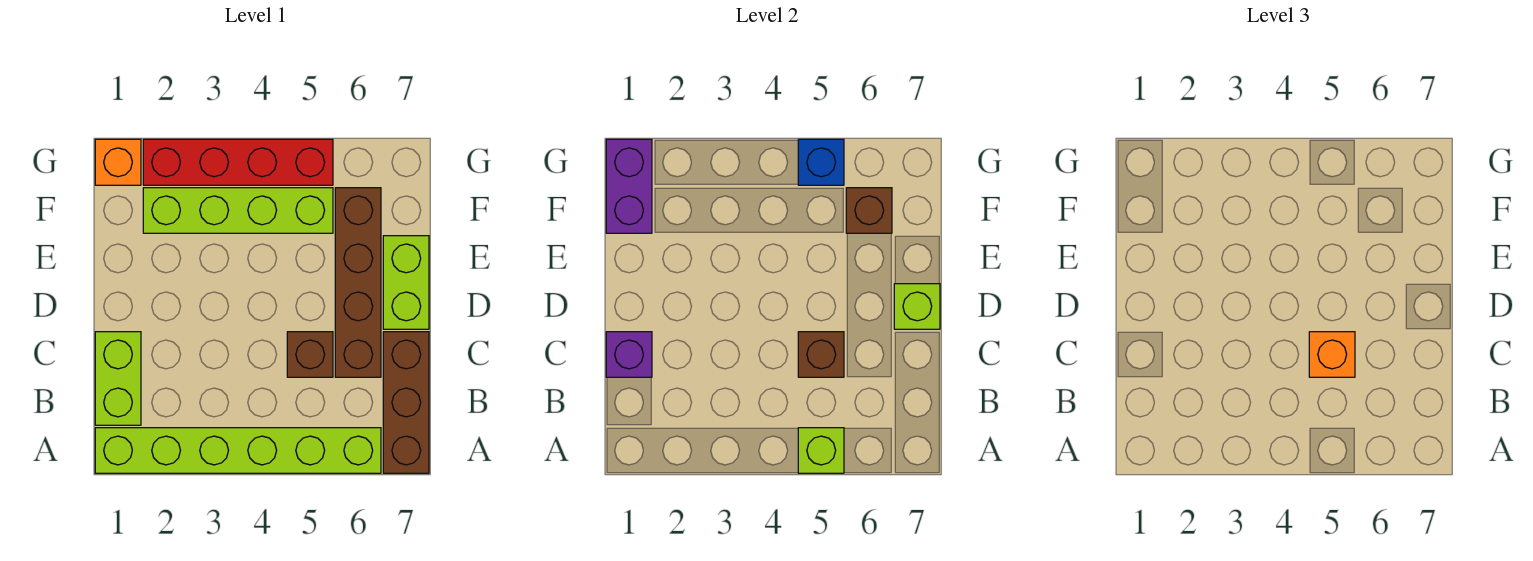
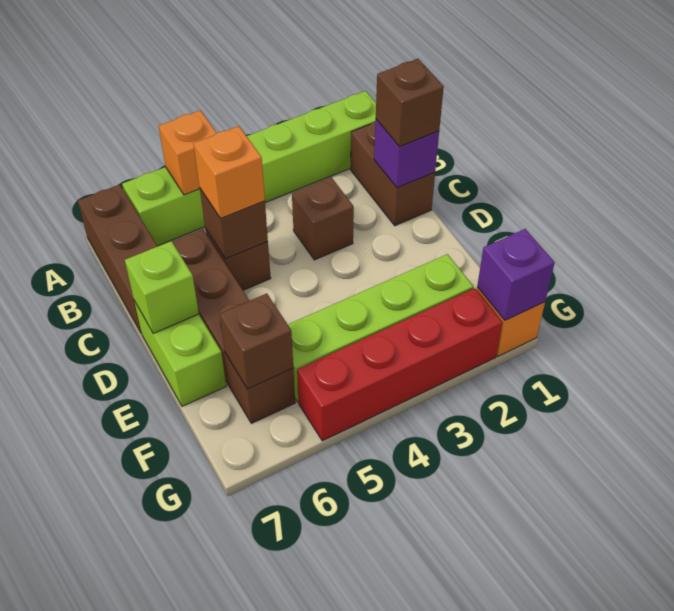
lime 1x1 brick [798,428,844,473] -> orange 1x1 brick [159,110,217,195]
lime 1x2 brick [95,332,141,425] -> brown 1x2 brick [351,122,435,226]
none -> brown 1x1 brick [376,59,444,147]
none -> brown 1x1 brick [292,177,354,260]
purple 1x2 brick [606,139,652,233] -> purple 1x1 brick [477,229,555,320]
blue 1x1 brick [798,139,844,185] -> none

